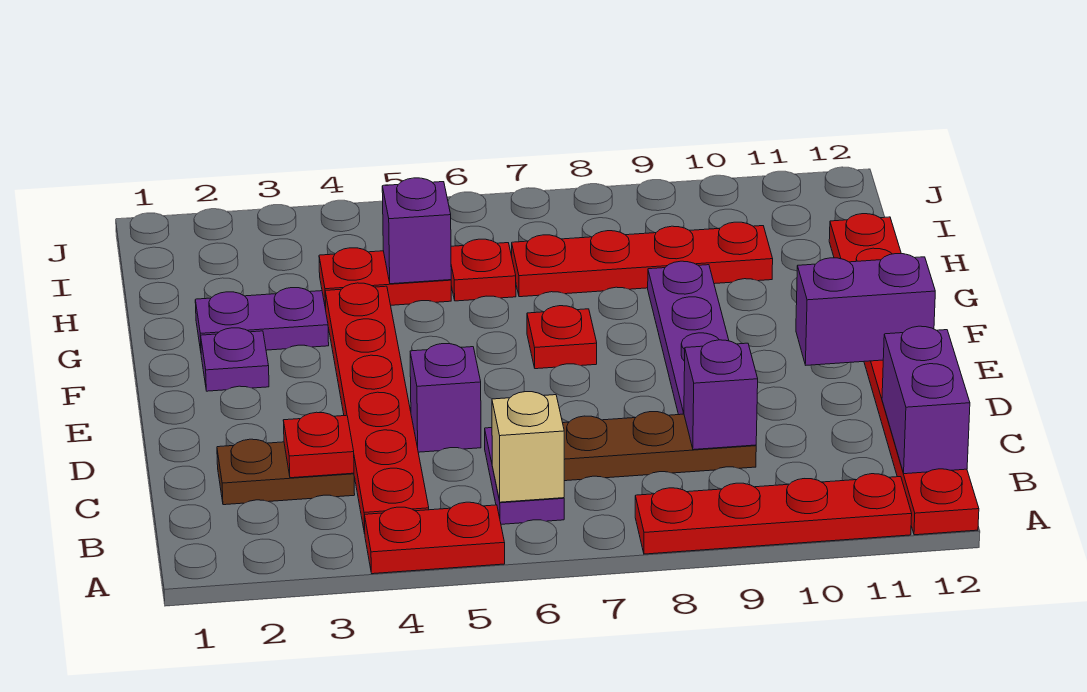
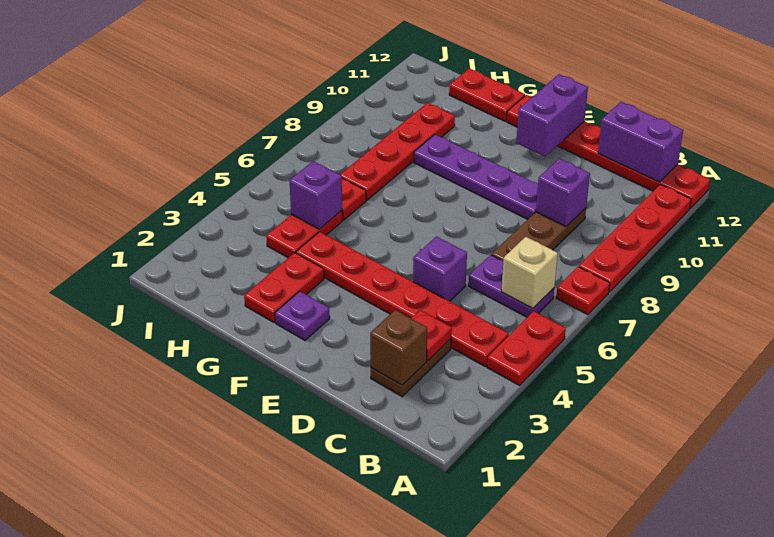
none -> brown 1x1 brick [370,310,427,385]
red 1x1 plate [527,306,597,369] -> red 1x1 plate moved to [556,267,610,315]
purple 1x2 plate [195,288,329,351] -> red 1x2 plate [244,253,324,322]

